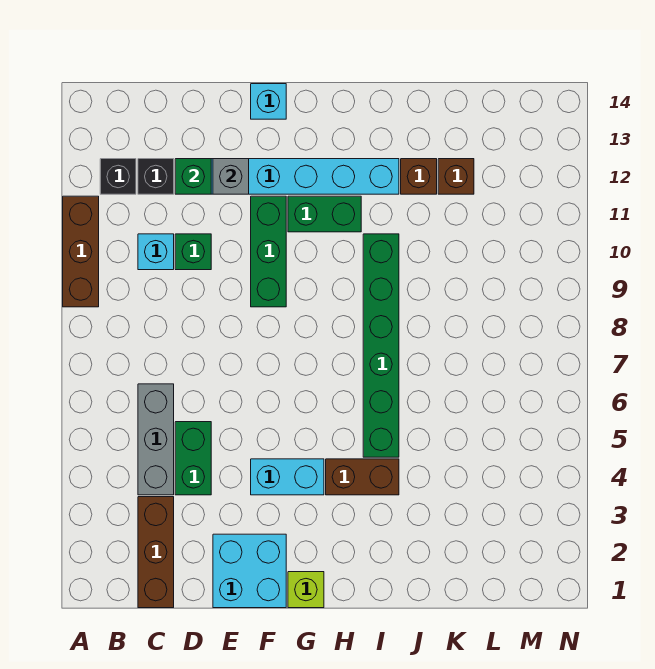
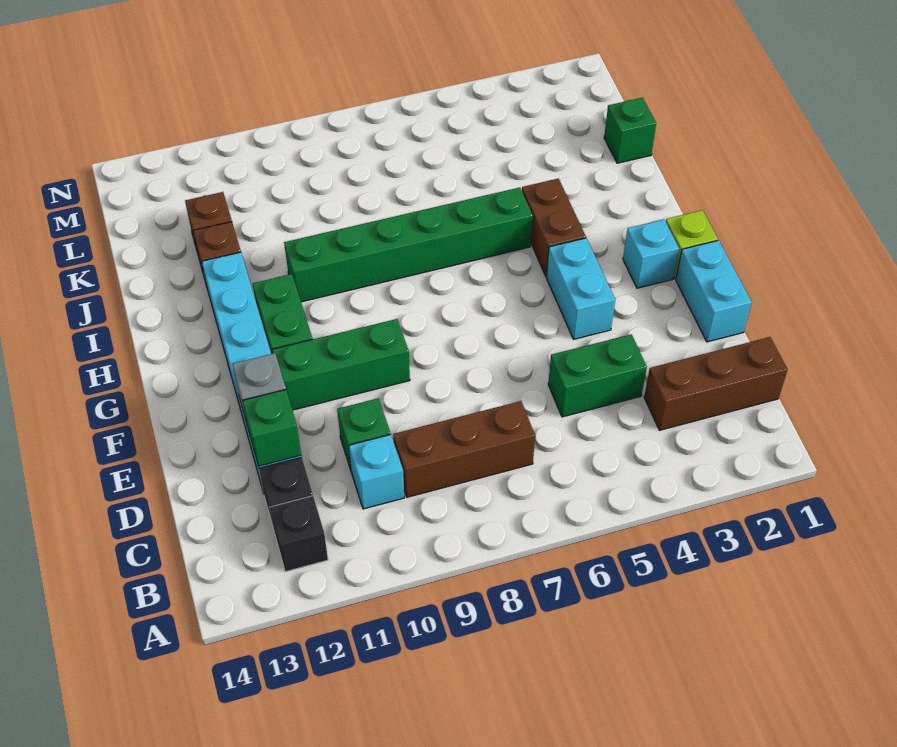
brown 1x3 brick [63,196,99,307] -> brown 1x3 brick moved to [393,401,535,497]
grey 1x3 brick [138,384,174,495] -> none
cyan 2x2 brick [213,534,286,608] -> cyan 1x2 brick [676,240,752,342]
cyan 1x1 brick [251,84,286,119] -> cyan 1x1 brick moved to [623,219,679,288]
none -> green 1x1 brick [604,98,656,163]

